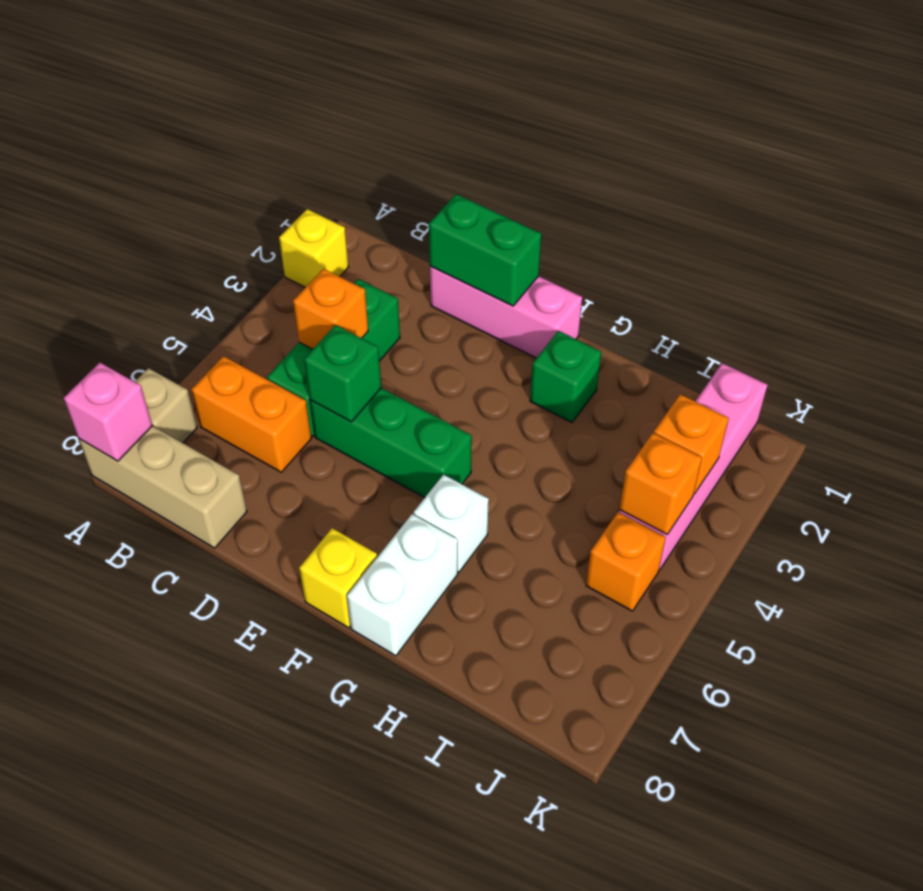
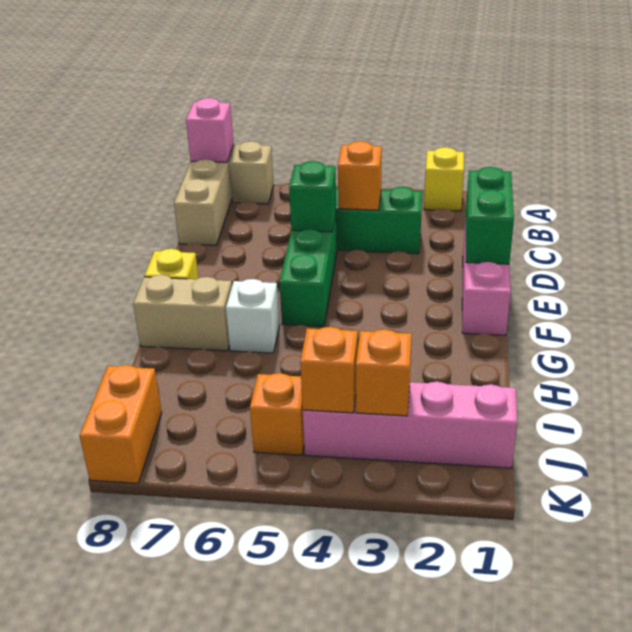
orange 1x2 brick [191,356,311,472] -> orange 1x2 brick moved to [79,365,162,483]
green 1x1 brick [530,331,601,422] -> none
white 1x2 brick [347,514,458,656] -> tan 1x2 brick [133,275,232,351]

